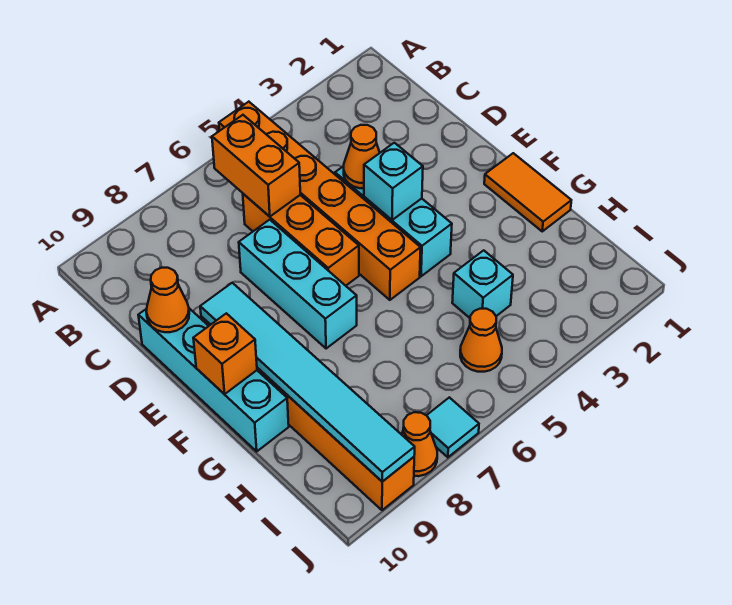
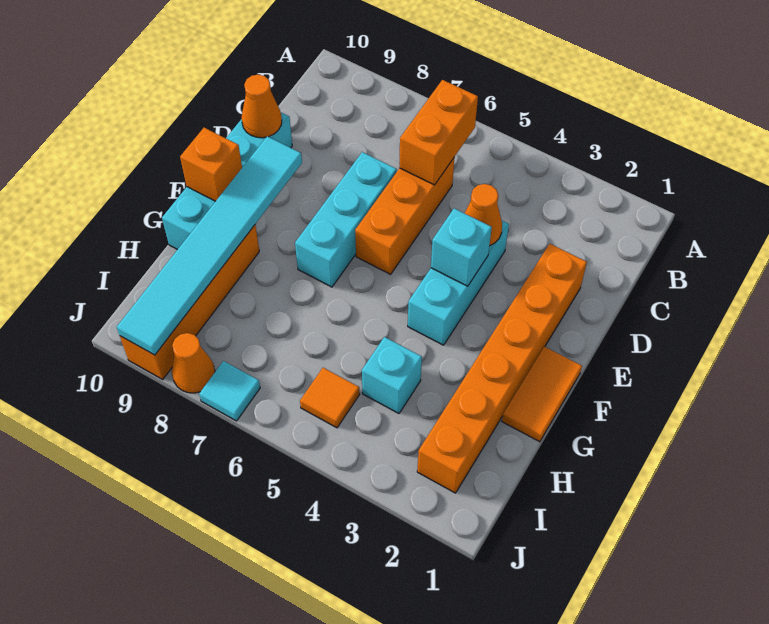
orange 1x6 brick [219,102,421,300] -> orange 1x6 brick moved to [417,244,587,493]
orange 1x1 cone [460,309,502,372] -> orange 1x1 tile [300,368,360,428]

